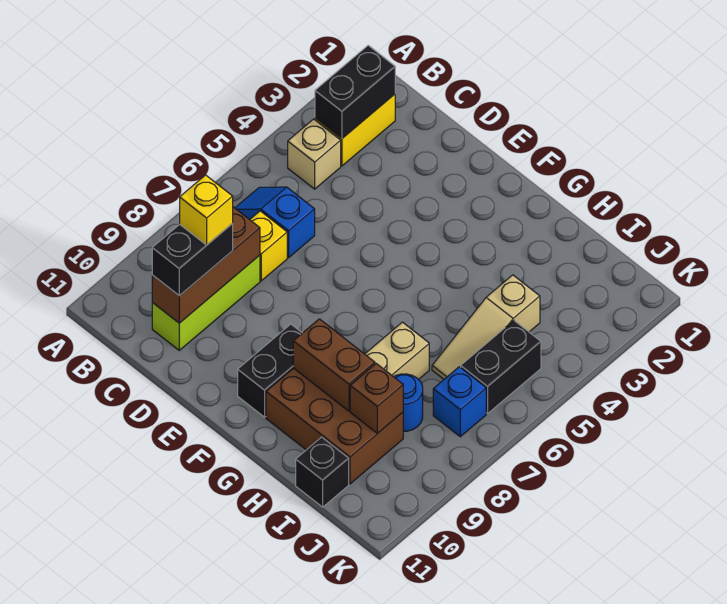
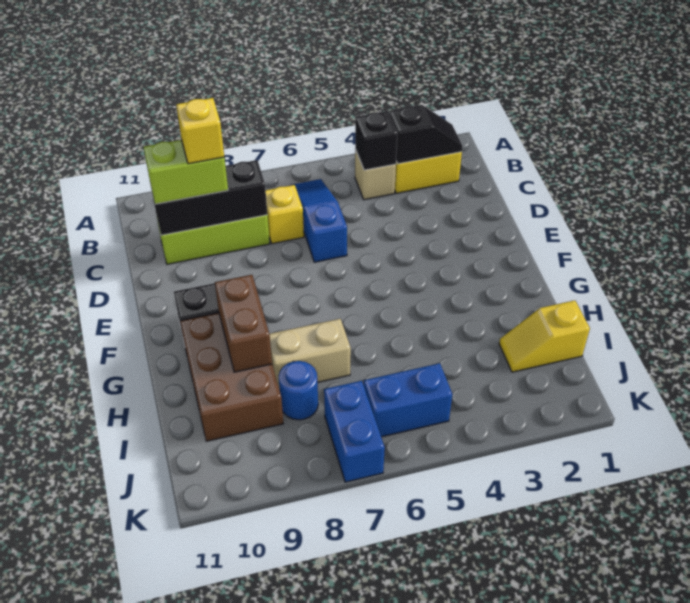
black 1x2 brick [315,45,395,138] -> black 1x2 slope [389,105,463,164]
blue 1x2 slope [235,187,315,258] -> blue 1x3 slope [290,179,347,262]
brown 1x3 brick [152,207,260,323] -> black 1x3 brick [151,160,267,235]
black 1x2 brick [152,224,233,296] -> lime 1x2 brick [144,140,228,204]
none -> yellow 1x2 slope [499,300,590,372]
tan 1x3 slope [432,275,540,379] -> none
brown 1x1 brick [350,363,403,434] -> none
black 1x1 brick [296,437,349,507] -> black 1x1 brick moved to [355,111,398,170]
black 1x2 brick [461,321,541,413] -> blue 1x2 brick [364,363,452,437]
blue 1x1 brick [433,367,486,437] -> blue 1x2 brick [324,381,385,482]

